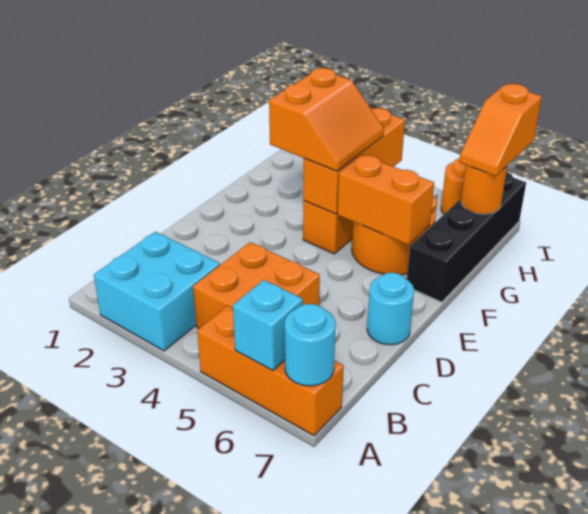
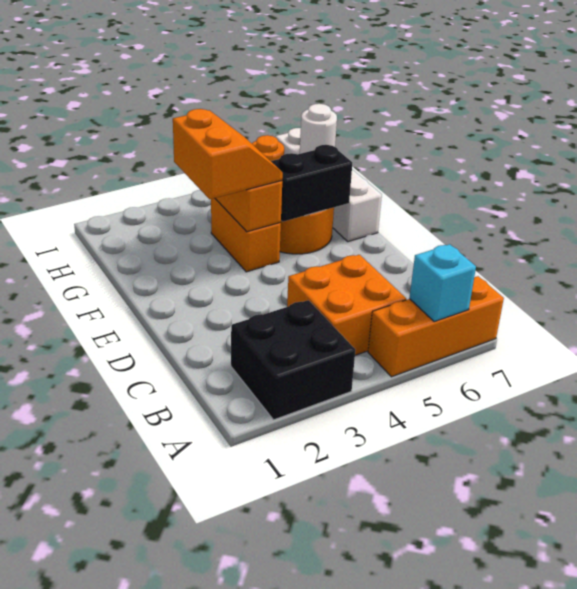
cyan 2x2 brick [94,232,220,351] -> black 2x2 brick [231,300,355,420]
cyan 1x1 round brick [285,304,336,386] -> none
cyan 1x1 round brick [367,273,414,345] -> none
orange 1x2 brick [338,155,434,245] -> black 1x2 brick [271,145,352,222]
black 1x4 brick [407,172,526,302] -> white 1x4 brick [275,128,382,242]
orange 1x1 round brick [461,165,507,214] -> white 1x1 round brick [300,104,337,154]
orange 1x2 slope [459,84,542,176] -> none

